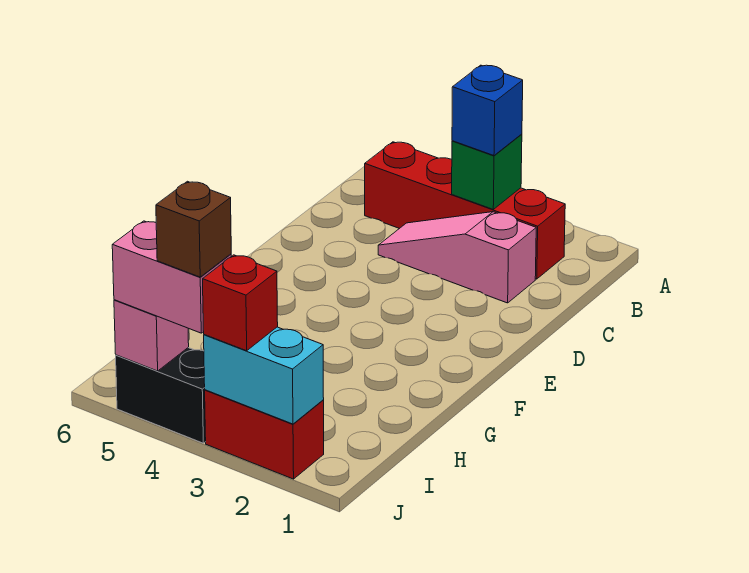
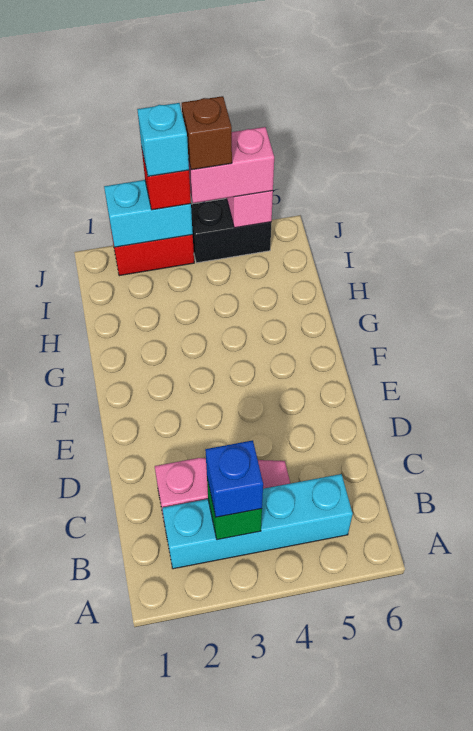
red 1x4 brick [365,142,565,279] -> cyan 1x4 brick [162,474,353,569]
none -> cyan 1x1 brick [137,103,189,176]

